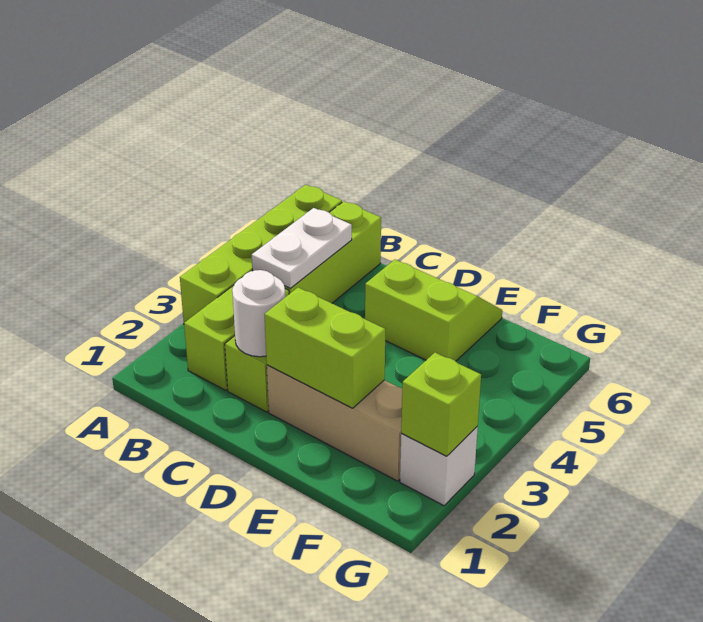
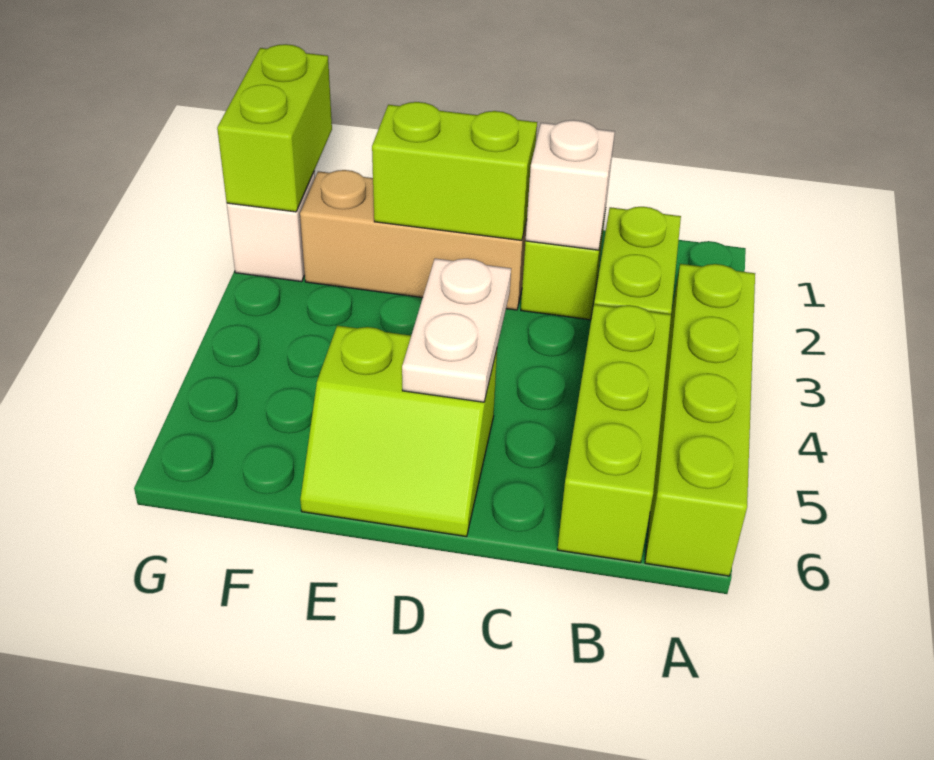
white 1x2 plate [252,208,352,288] -> white 1x2 plate moved to [402,259,511,402]
white 1x1 round brick [232,270,285,357] -> white 1x1 brick [526,120,615,250]
lime 1x1 brick [401,353,481,456] -> lime 1x2 brick [217,44,332,212]

